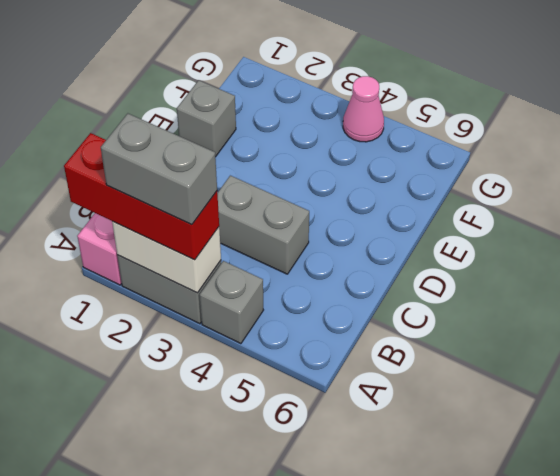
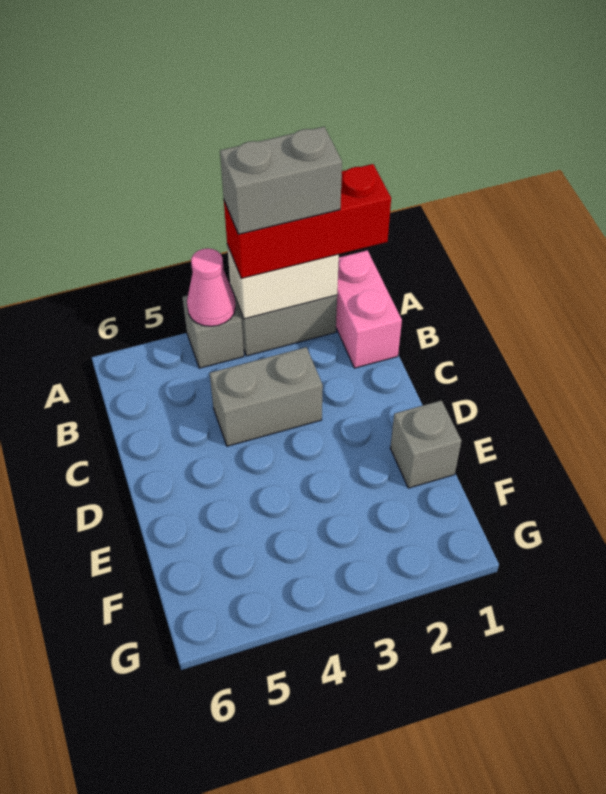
pink 1x1 cone [343,76,384,142] -> pink 1x1 cone moved to [187,248,236,326]

